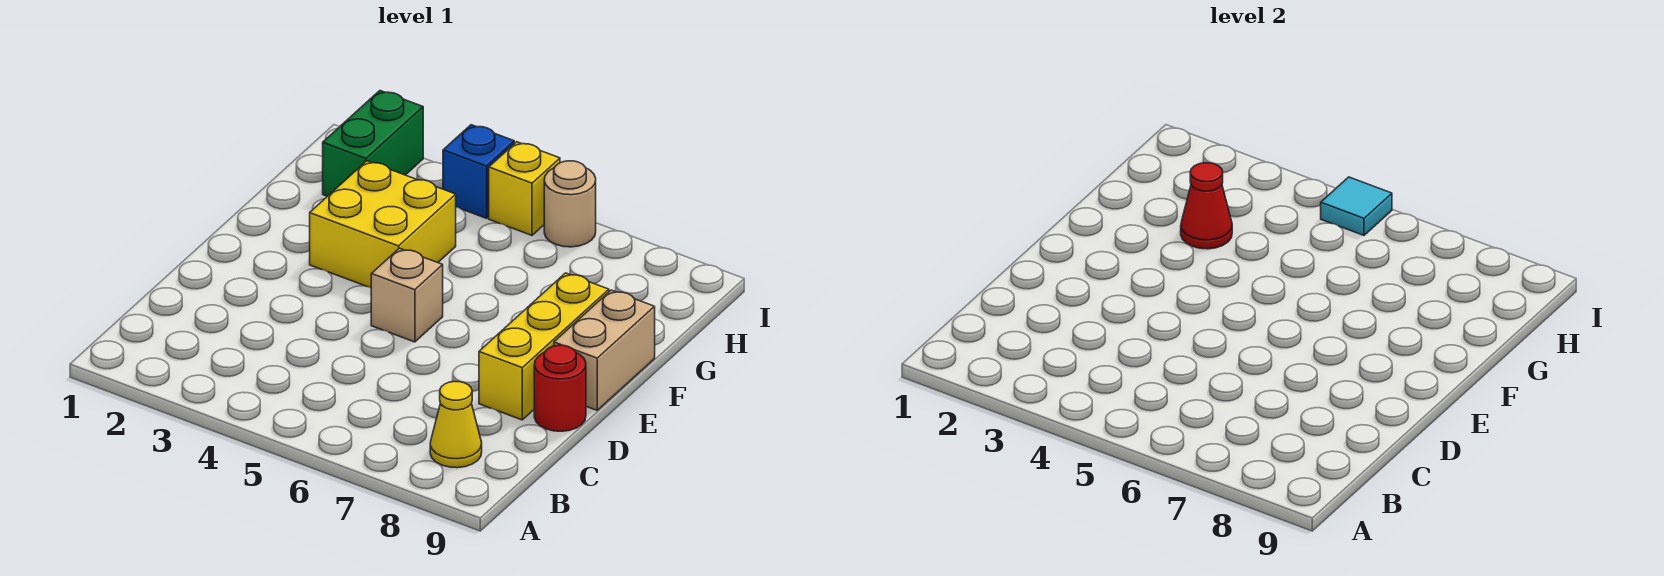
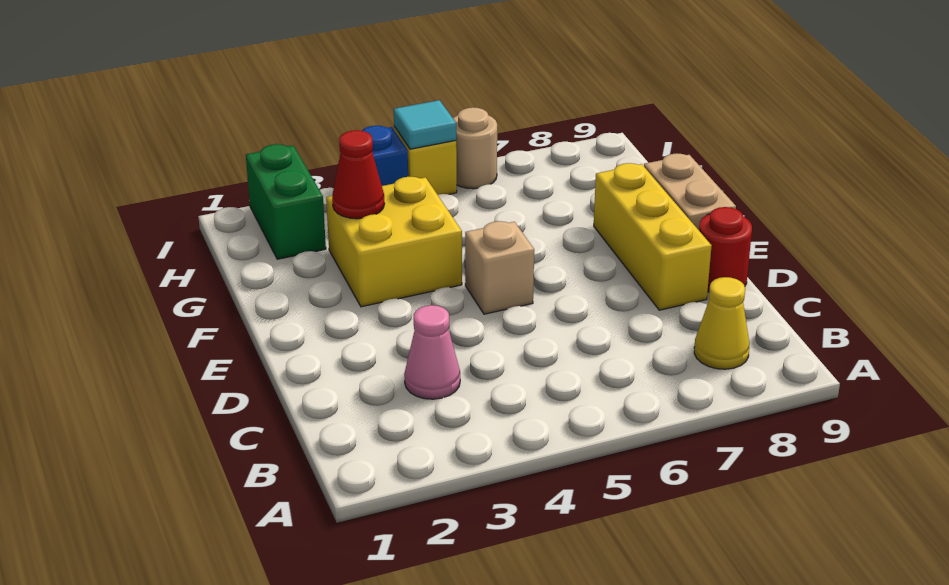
none -> pink 1x1 cone [404,305,460,399]

